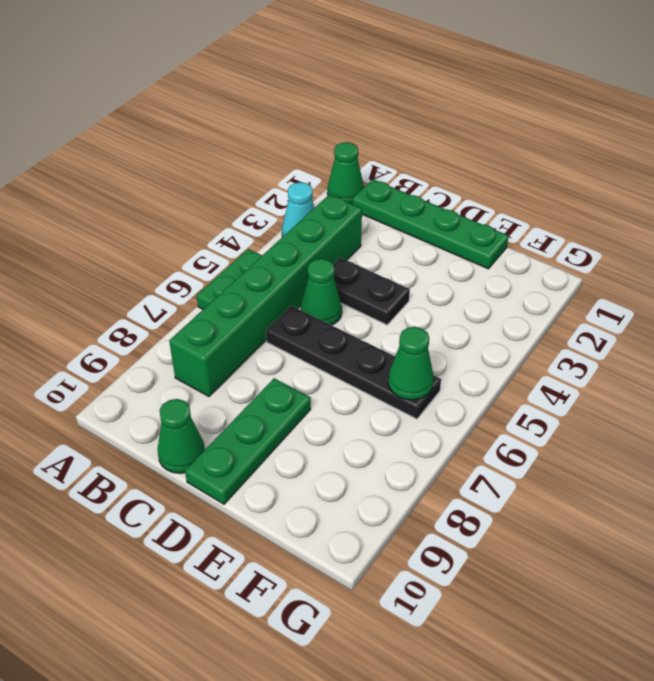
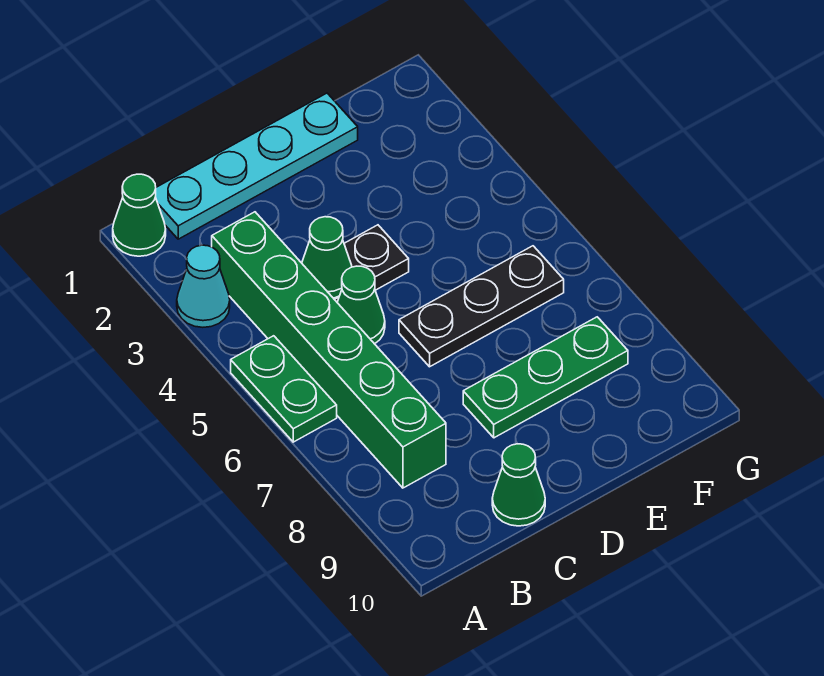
green 1x4 plate [352,179,509,269] -> cyan 1x4 plate [156,93,358,239]
black 1x4 plate [266,306,441,419] -> black 1x3 plate [399,246,564,367]
green 1x3 plate [185,378,311,504] -> green 1x3 plate turned to [463,317,628,438]
green 1x1 cone [388,327,434,400] -> green 1x1 cone moved to [302,217,352,298]

